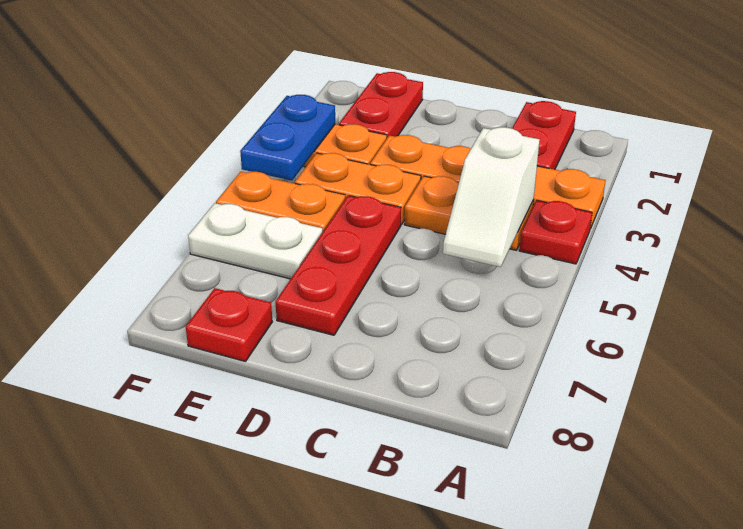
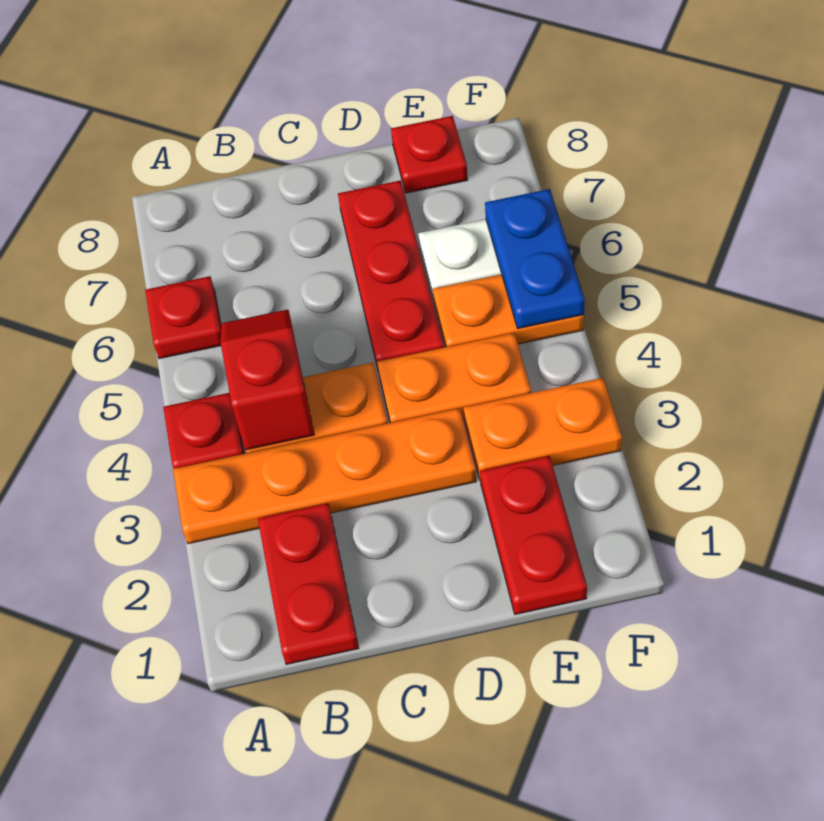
none -> red 1x1 plate [145,276,221,359]
white 1x2 slope [443,127,540,267] -> red 1x2 slope [221,309,314,450]
blue 1x2 plate [240,95,335,181] -> blue 1x2 plate moved to [485,189,585,329]

